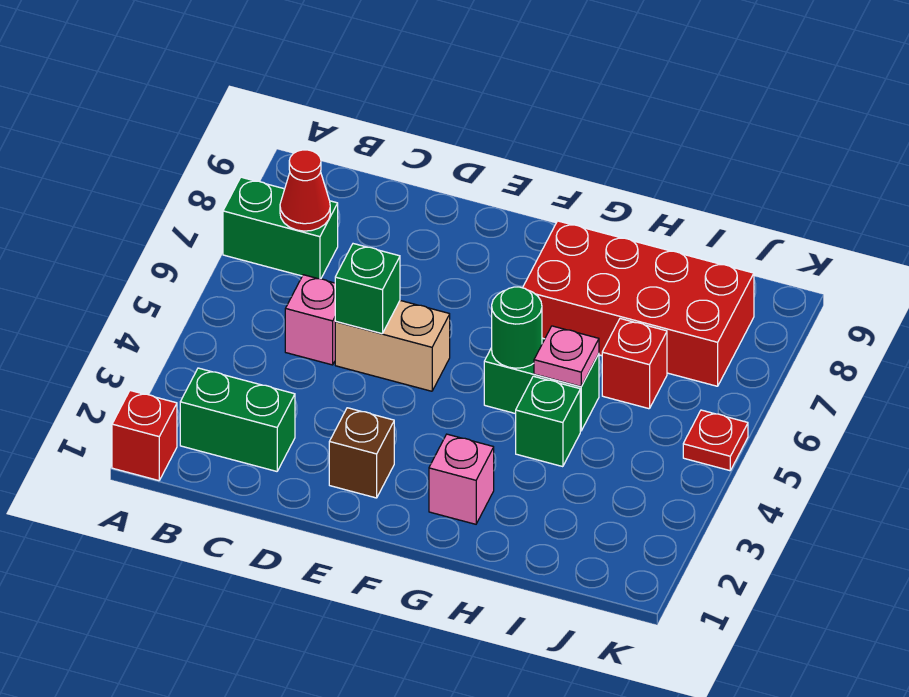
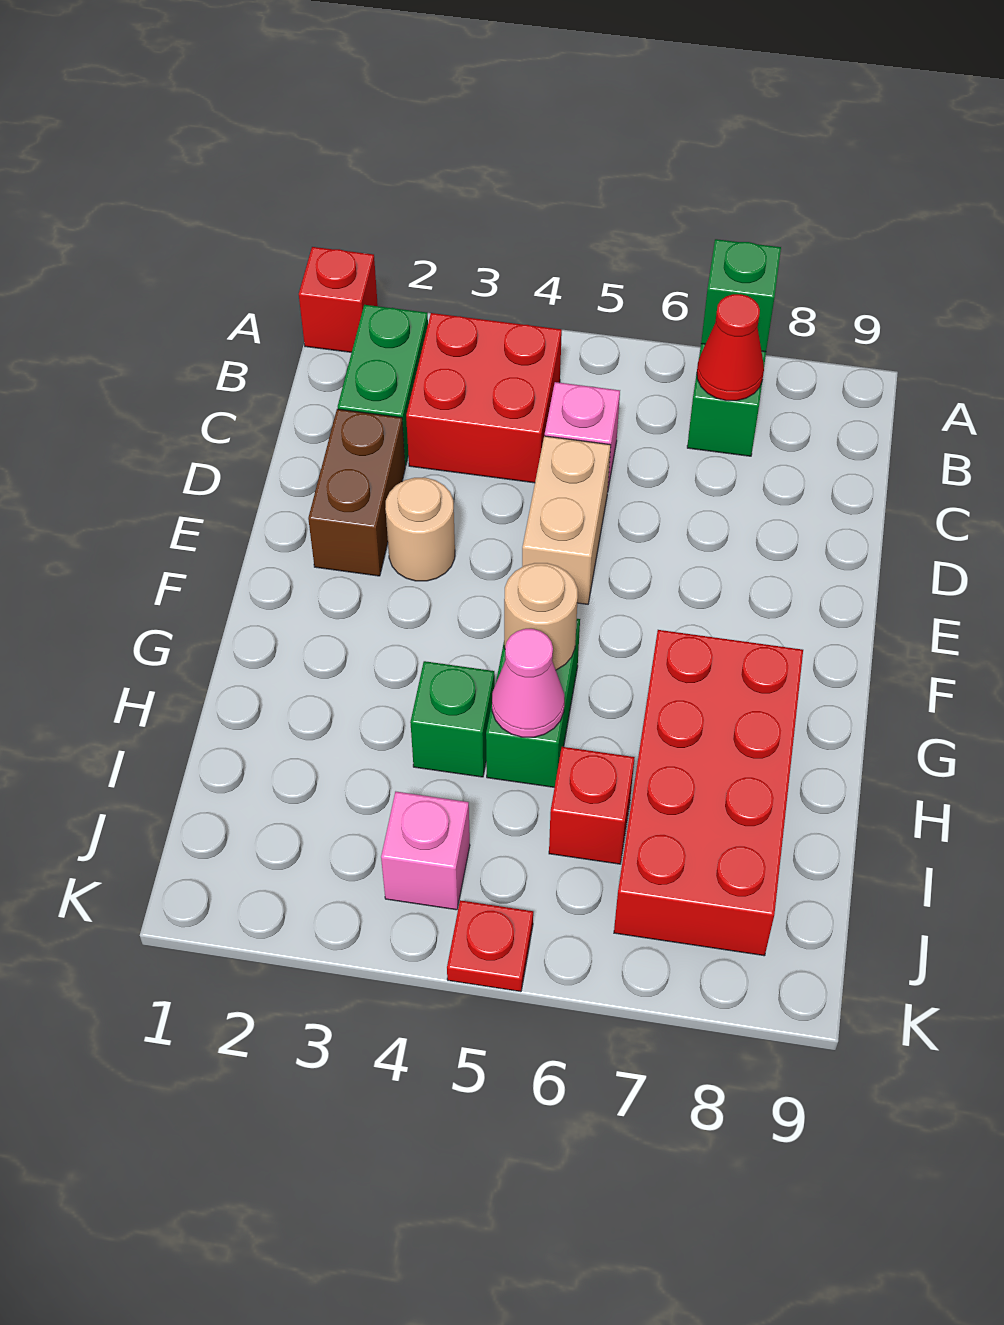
none -> red 2x2 brick [406,313,562,483]
green 1x1 brick [335,244,400,334] -> green 1x1 brick moved to [701,239,781,352]
brown 1x1 brick [329,408,394,498] -> brown 1x2 brick [308,409,405,576]
none -> tan 1x1 round brick [385,478,455,581]
pink 1x1 brick [429,434,494,524] -> pink 1x1 brick moved to [381,792,470,910]
green 1x1 round brick [492,287,542,368] -> tan 1x1 round brick [504,563,578,670]
pink 1x1 plate [534,326,599,386] -> pink 1x1 cone [492,629,564,737]

